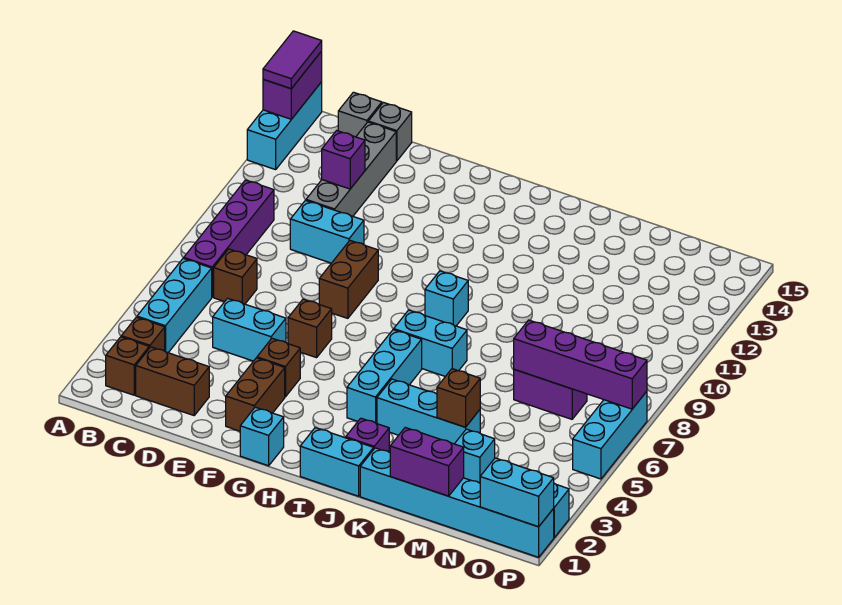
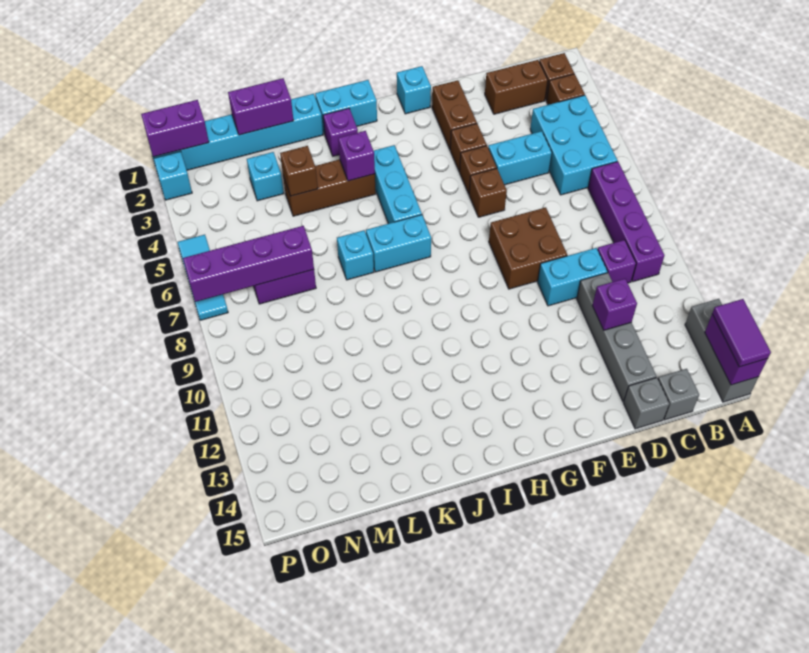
cyan 1x3 brick [247,82,322,170] -> grey 1x3 brick [685,299,758,402]
cyan 1x3 brick [137,258,212,353] -> cyan 2x3 brick [530,95,618,195]
brown 1x1 brick [214,249,257,304] -> brown 1x1 brick moved to [460,146,497,194]
none -> purple 1x1 brick [597,240,636,283]
brown 1x2 brick [319,241,378,318] -> brown 2x2 brick [489,207,567,289]
cyan 1x1 brick [425,271,468,326] -> cyan 1x1 brick moved to [337,230,374,280]
cyan 1x3 brick [377,379,480,444] -> brown 1x3 brick [283,159,376,216]
none -> purple 1x1 brick [338,131,375,181]
cyan 1x2 brick [480,458,554,527] -> purple 1x2 brick [141,100,209,157]
cyan 1x3 brick [573,391,647,479] -> cyan 1x3 tile [178,235,228,320]

